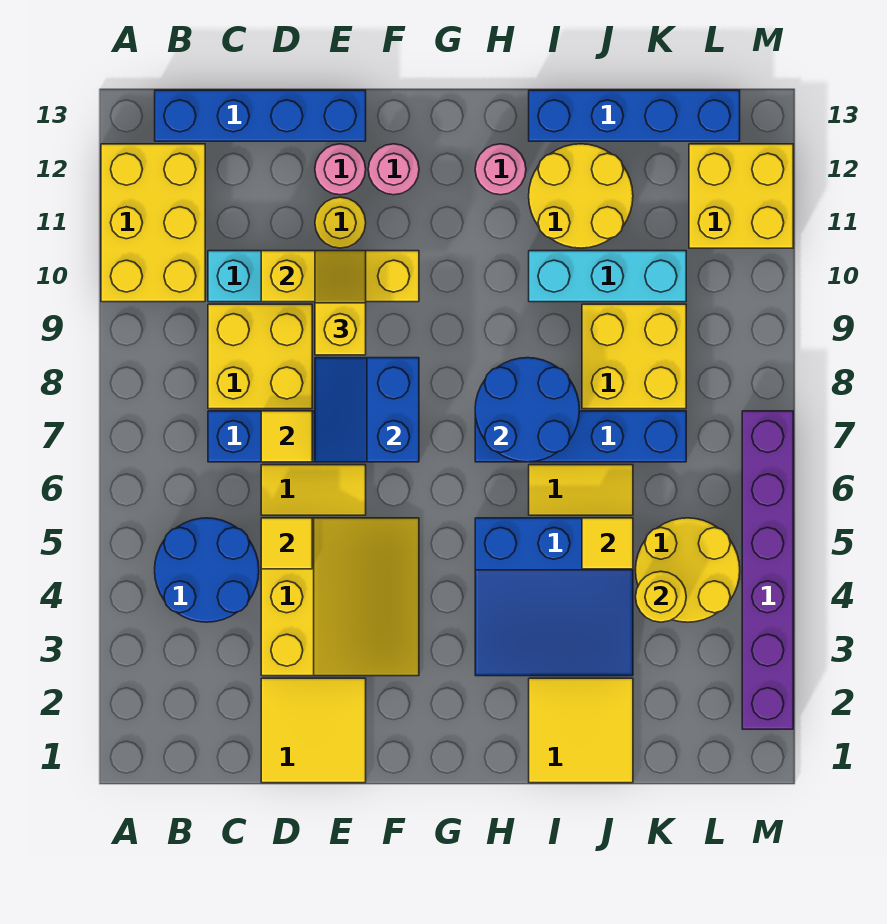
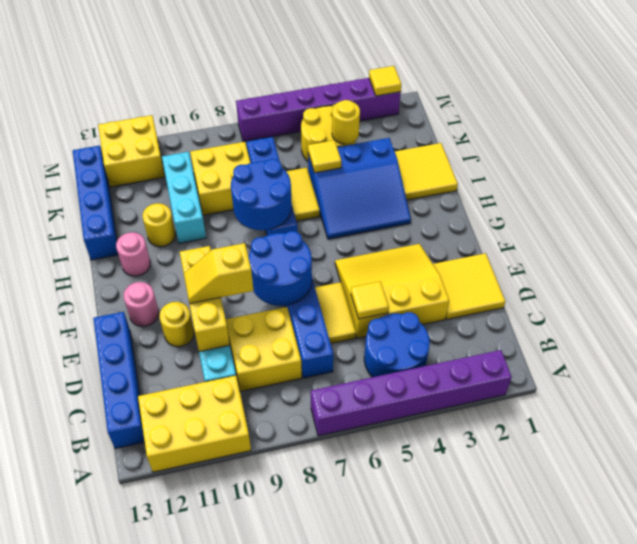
none -> purple 1x6 brick [311,350,512,436]
yellow 1x1 tile [261,411,312,462] -> yellow 1x1 tile moved to [369,66,402,96]
blue 2x2 slope [315,358,419,462] -> blue 2x2 round brick [249,231,312,306]
pink 1x1 round brick [315,144,366,195] -> none
blue 3x3 slope [475,518,633,676] -> blue 3x3 slope turned to [308,138,411,239]
yellow 2x2 round brick [529,144,633,248] -> yellow 1x1 round brick [143,203,175,247]

